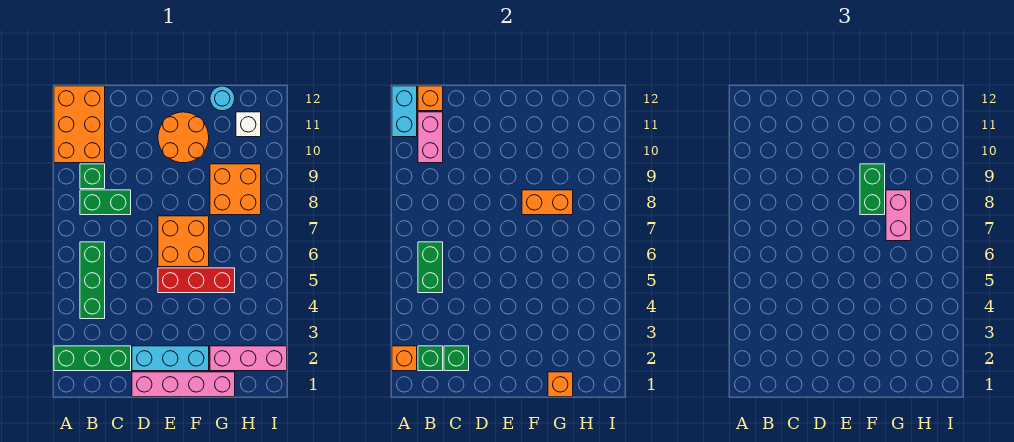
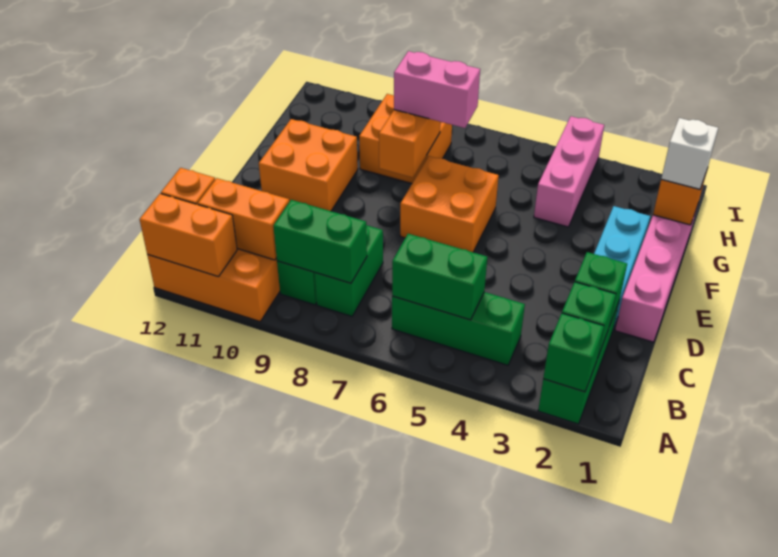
orange 1x1 brick [392,346,417,371] -> green 1x1 brick [543,313,604,392]
cyan 1x2 brick [392,86,417,137] -> orange 1x2 brick [140,194,237,277]
pink 1x2 brick [418,112,443,163] -> orange 1x2 brick [198,178,289,260]
red 1x3 brick [158,268,235,293] -> none
orange 2x2 round brick [158,112,209,163] -> orange 2x2 brick [259,119,358,211]
green 1x2 brick [860,164,885,215] -> green 1x2 brick moved to [273,200,367,283]
pink 1x3 brick [210,346,287,371] -> pink 1x3 brick moved to [534,116,604,227]
cyan 1x1 round brick [210,86,235,111] -> none
white 1x1 brick [236,112,261,137] -> white 1x1 brick moved to [661,118,718,189]

